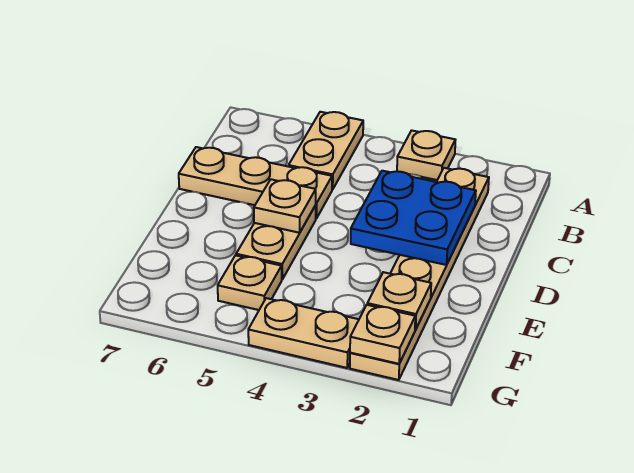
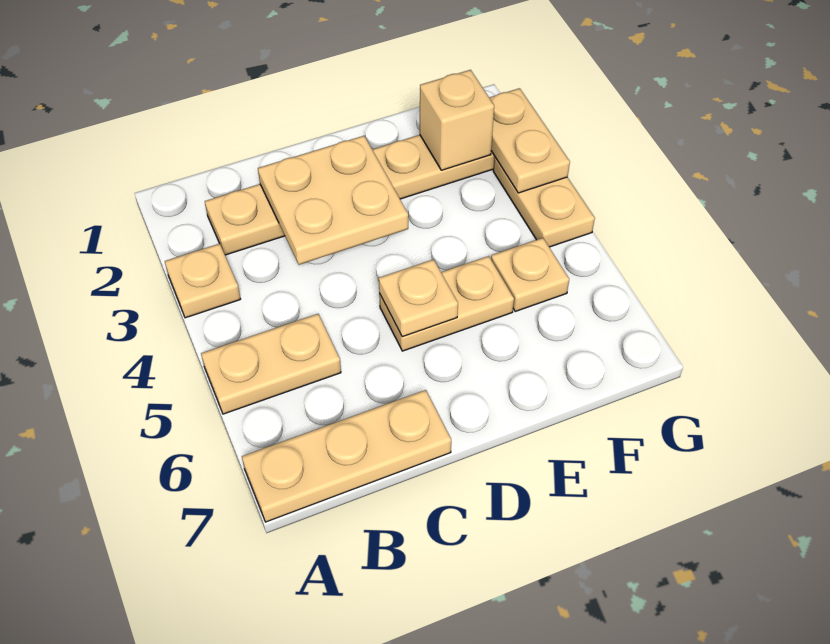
blue 2x2 plate [351,171,476,265] -> tan 2x2 plate [258,136,408,265]
tan 1x3 plate [179,147,332,219] -> tan 1x3 plate turned to [242,390,451,522]
tan 1x1 plate [367,272,431,330] -> tan 1x1 brick [420,70,494,170]
tan 1x1 plate [350,305,415,364] -> tan 1x2 plate [489,88,570,193]

